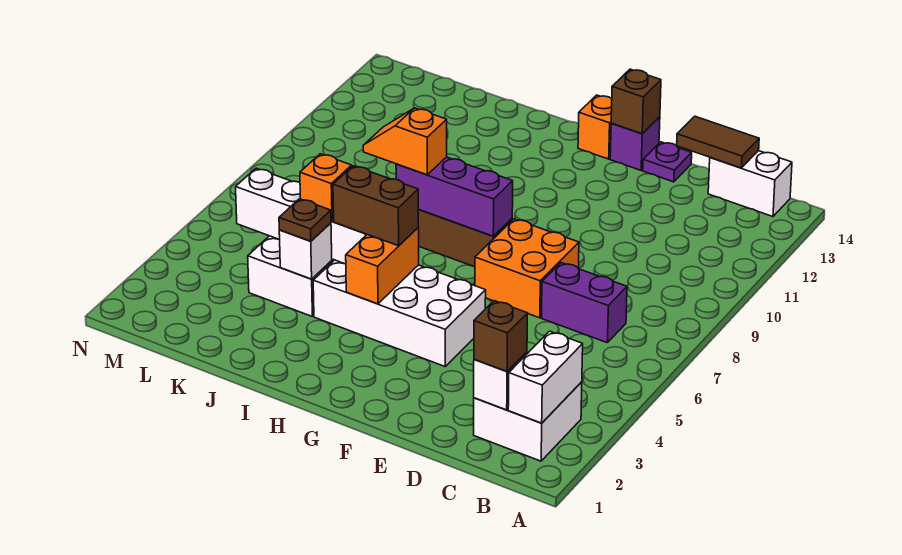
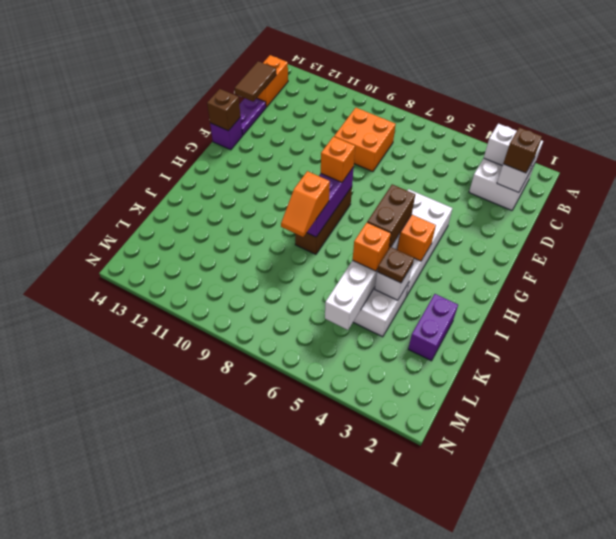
white 1x2 brick [708,151,792,217] -> orange 1x2 brick [257,55,288,107]
purple 1x2 brick [542,263,627,342] -> purple 1x2 brick moved to [408,294,458,361]
orange 2x2 brick [475,219,579,318] -> orange 2x2 brick moved to [334,108,396,172]
purple 1x1 plate [643,142,692,182] -> purple 1x2 plate [239,98,266,135]
orange 1x1 brick [578,95,612,159] -> orange 1x1 brick moved to [321,137,355,182]

